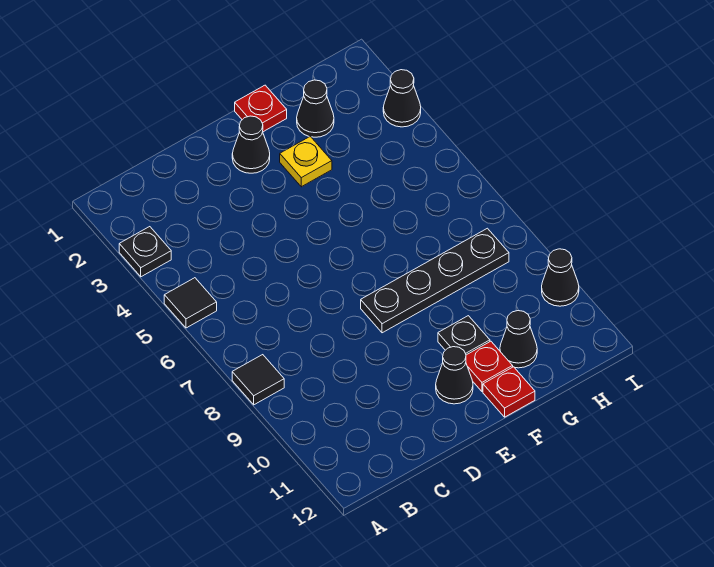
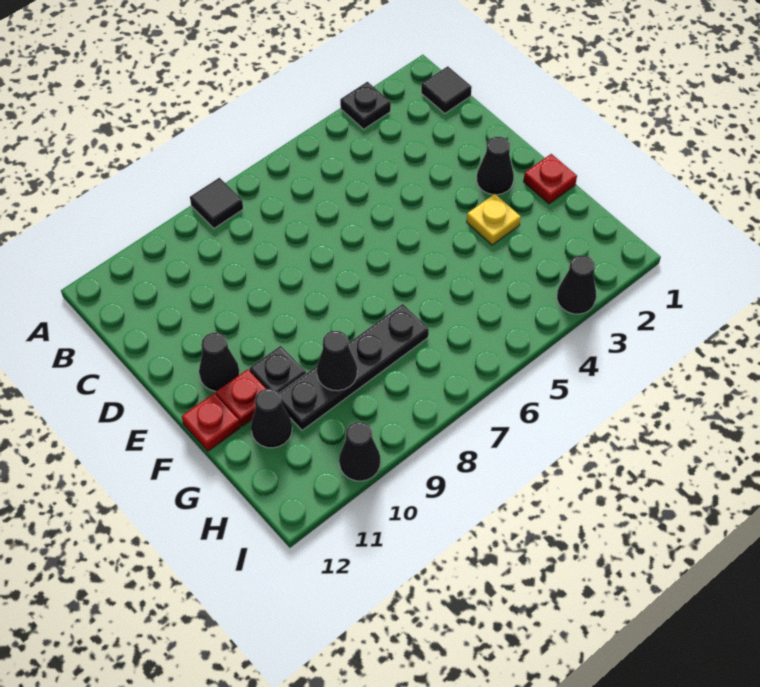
black 1x1 tile [164,278,217,328] -> black 1x1 tile moved to [421,66,472,113]
black 1x4 plate [361,228,509,333] -> black 1x4 plate turned to [279,304,429,430]
black 1x1 cone [297,80,334,137] -> black 1x1 cone moved to [317,331,357,391]

